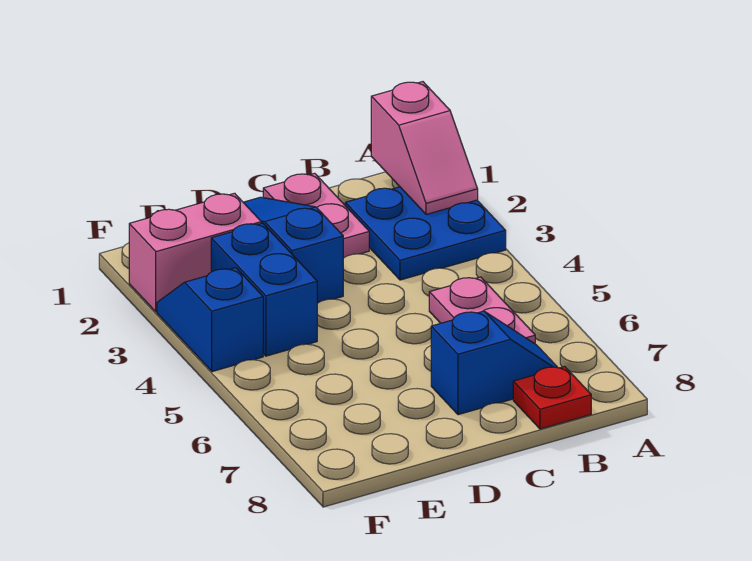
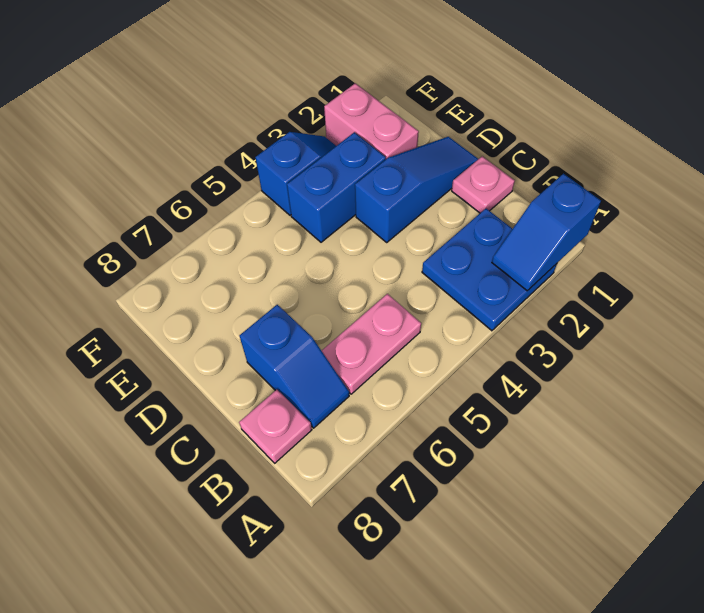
pink 1x2 slope [371,82,478,215] -> blue 1x2 slope [492,174,601,291]
red 1x1 plate [513,366,591,429] -> pink 1x1 plate [239,390,312,463]
pink 1x2 plate [263,173,369,258] -> pink 1x1 plate [452,156,515,213]

